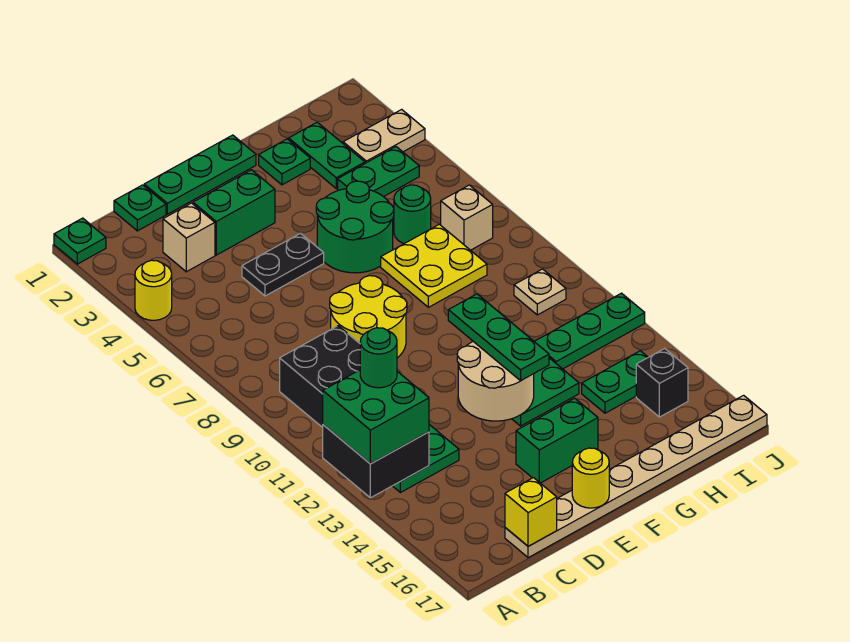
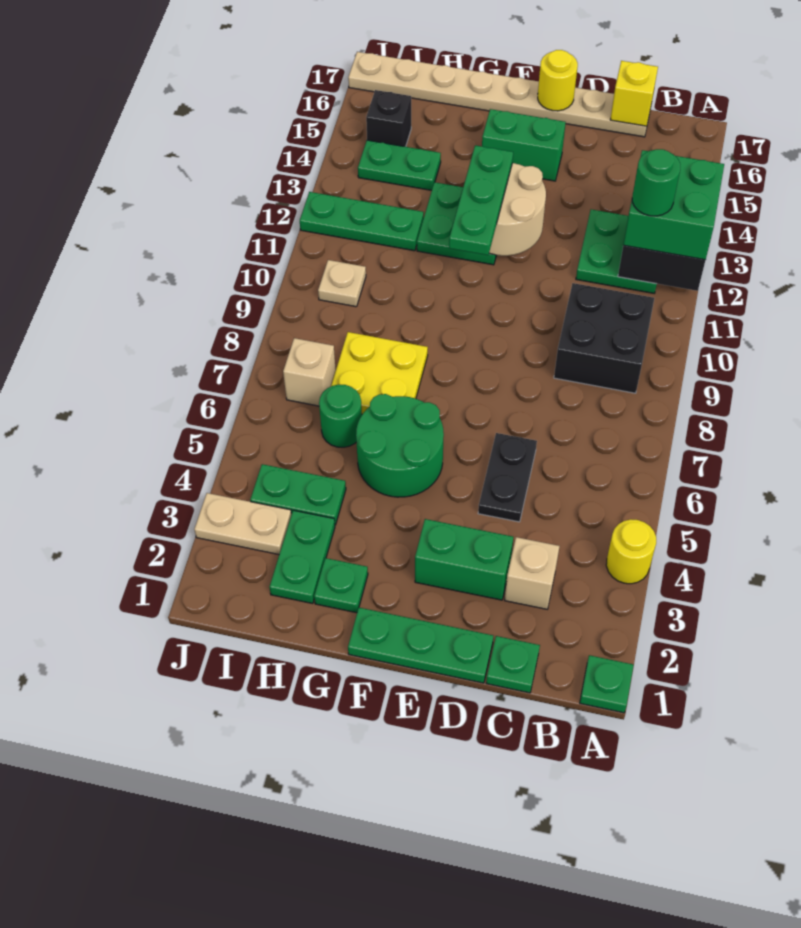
black 1x2 plate [242,233,324,296] -> black 1x2 plate turned to [478,433,537,522]
yellow 2x2 round brick [330,276,407,358] -> none

